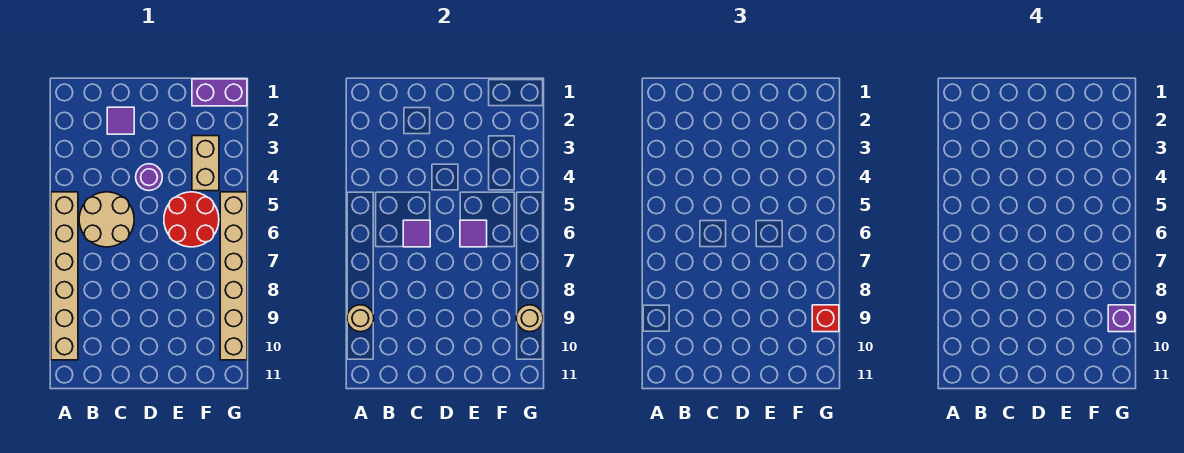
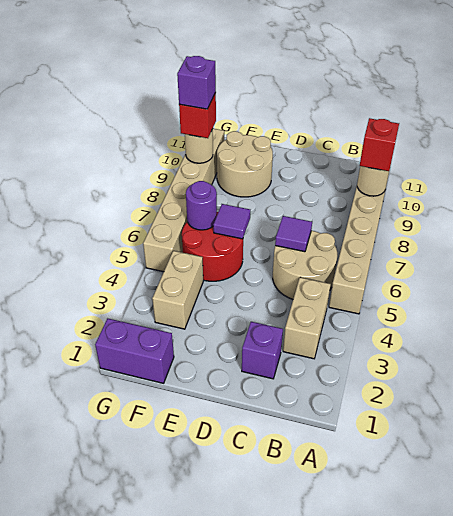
none -> red 1x1 brick [360,118,399,171]
none -> tan 1x2 brick [283,277,331,359]
purple 1x1 tile [107,107,134,134] -> purple 1x1 brick [242,322,283,379]
purple 1x1 round brick [136,164,162,191] -> purple 1x1 round brick moved to [186,181,217,230]
none -> tan 2x2 round brick [217,131,273,197]

